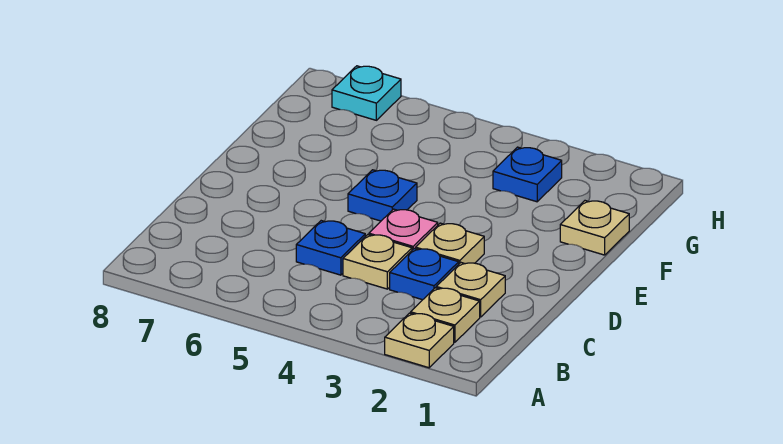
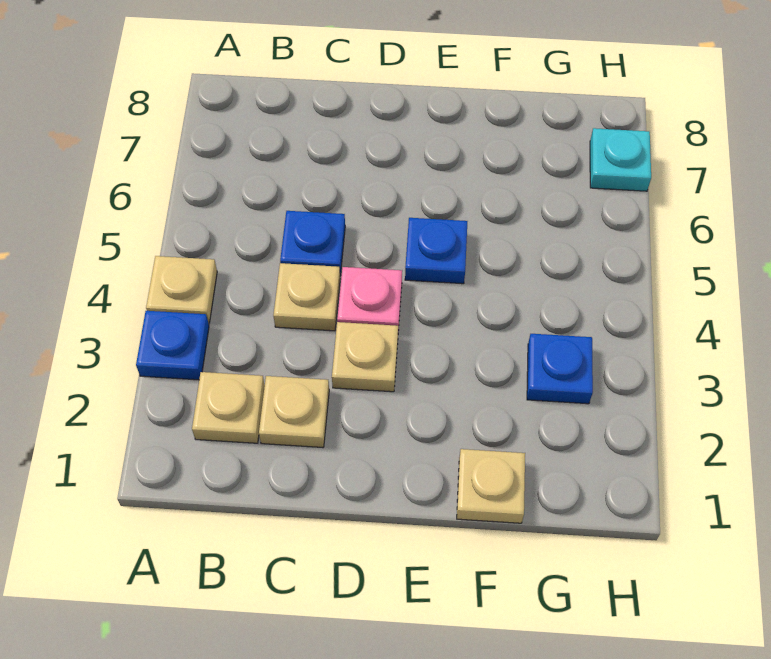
tan 1x1 plate [385,313,454,368] -> tan 1x1 plate moved to [146,256,217,323]
blue 1x1 plate [390,249,459,300] -> blue 1x1 plate moved to [136,311,209,380]

